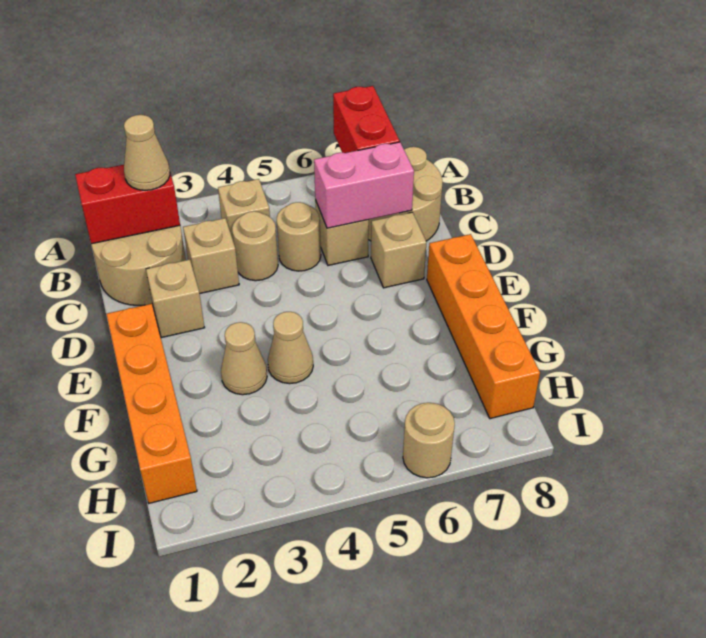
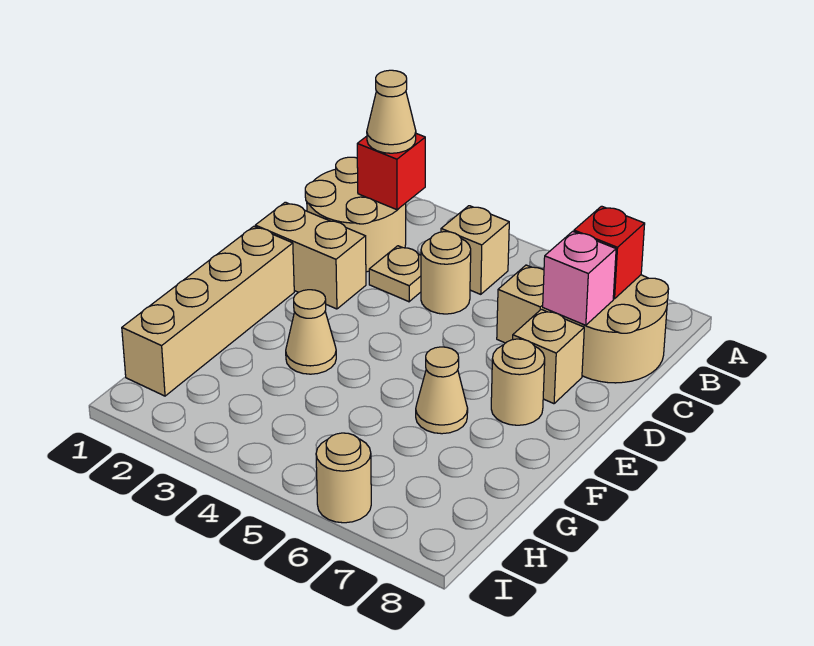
red 1x2 brick [333,86,400,153] -> red 1x1 brick [574,206,645,299]
red 1x2 brick [75,165,180,244] -> red 1x1 brick [357,134,425,210]
tan 1x1 brick [183,218,239,293] -> tan 1x1 plate [369,246,421,302]
tan 1x1 round brick [277,202,321,271] -> tan 1x1 round brick moved to [491,339,545,425]
pink 1x2 brick [314,142,414,228] -> pink 1x1 brick [543,231,616,325]
tan 1x1 brick [146,260,205,338] -> tan 1x2 brick [255,202,366,309]
orange 1x4 brick [106,304,197,503] -> tan 1x4 brick [122,226,294,396]
orange 1x4 brick [427,234,540,419] -> none
tan 1x1 cone [268,312,313,384] -> tan 1x1 cone moved to [416,347,468,434]

